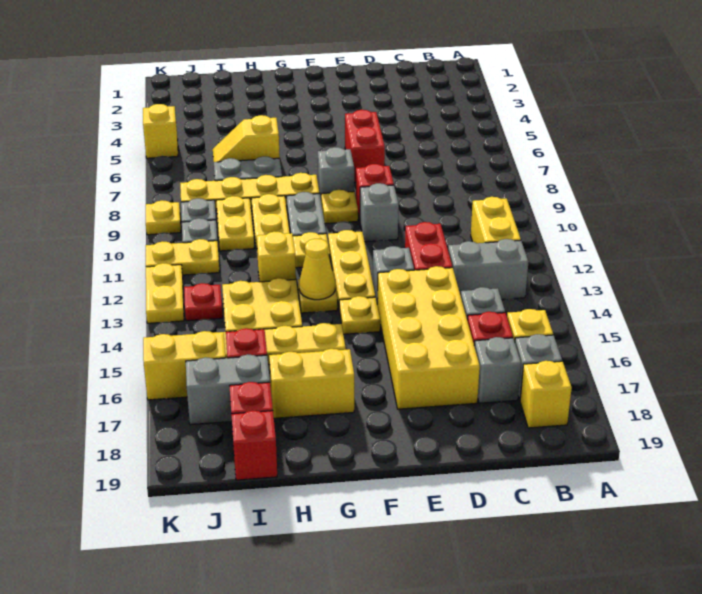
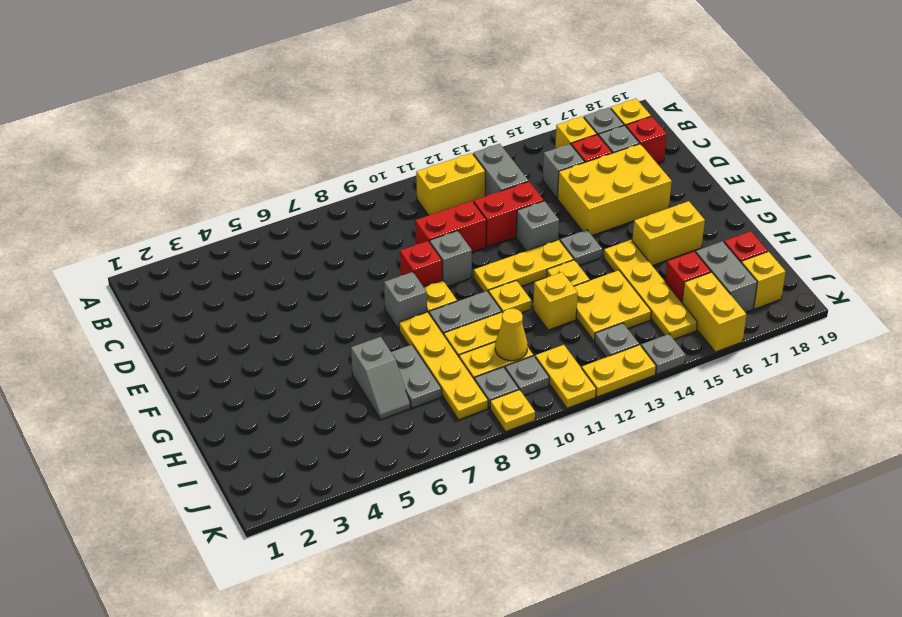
yellow 2x4 brick [377,266,480,409] -> yellow 2x3 brick [557,144,672,235]
red 1x2 brick [345,110,385,183] -> red 1x2 brick moved to [415,201,486,252]
yellow 1x1 plate [339,296,380,334] -> grey 1x1 plate [560,230,602,266]
yellow 1x1 cone [299,239,335,300] -> yellow 1x1 cone moved to [495,308,528,361]
yellow 1x2 brick [269,349,354,418] -> yellow 1x2 brick turned to [632,201,705,266]
yellow 1x2 slope [213,115,280,162] -> grey 1x2 slope [351,337,410,420]
red 1x1 brick [231,410,277,480] -> red 1x1 brick moved to [626,117,667,164]
red 1x1 plate [184,283,223,321] -> grey 1x1 plate [594,323,639,357]
yellow 1x1 brick [143,104,178,158] -> yellow 1x1 brick moved to [742,252,786,309]
none -> grey 1x1 plate [641,334,686,374]

